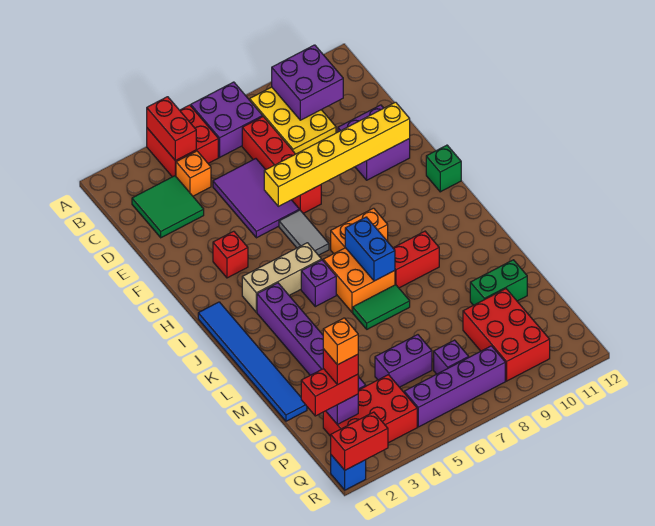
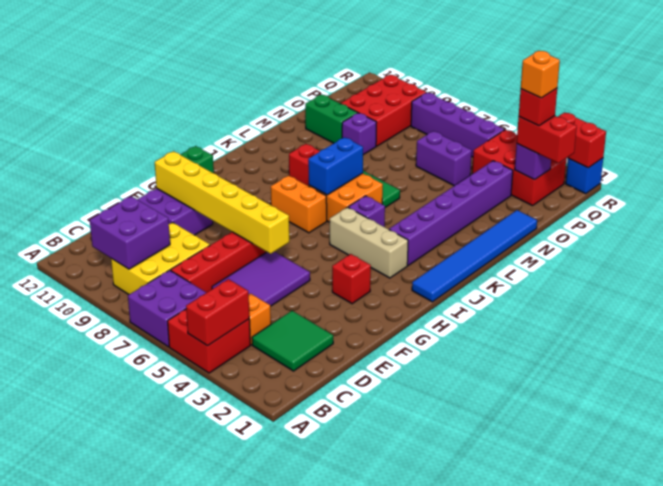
grey 1x2 tile [279,210,329,255] -> none
purple 1x1 brick [434,340,469,374] -> purple 1x1 brick moved to [342,113,377,155]

